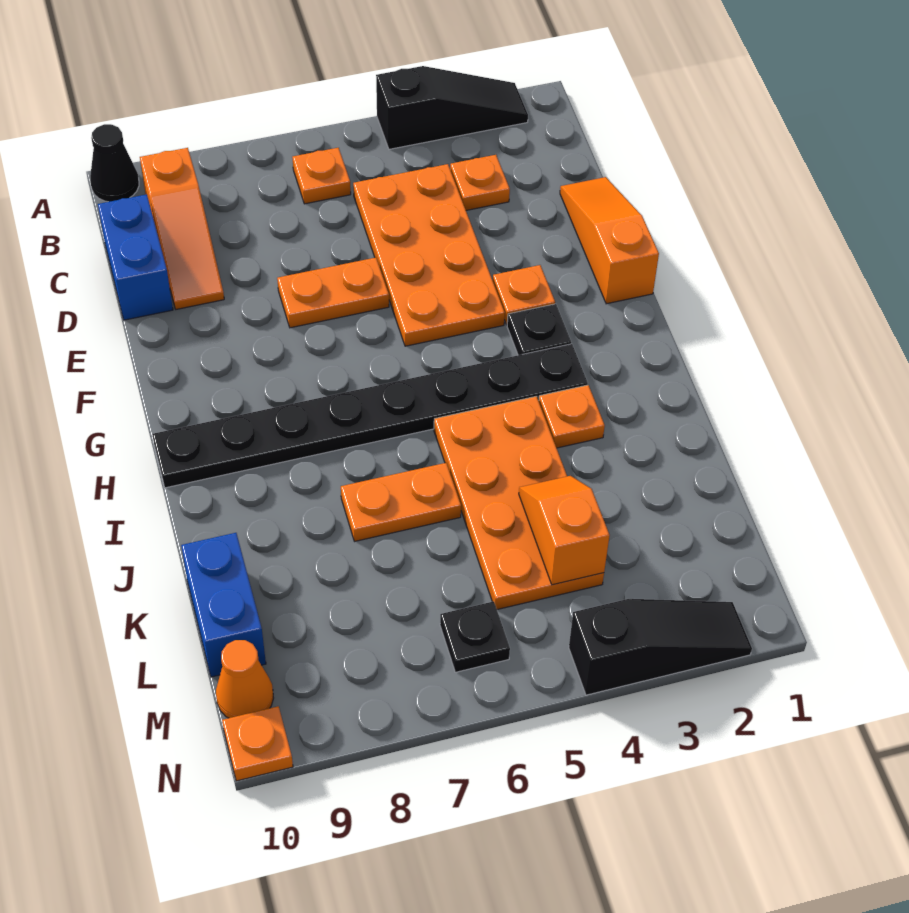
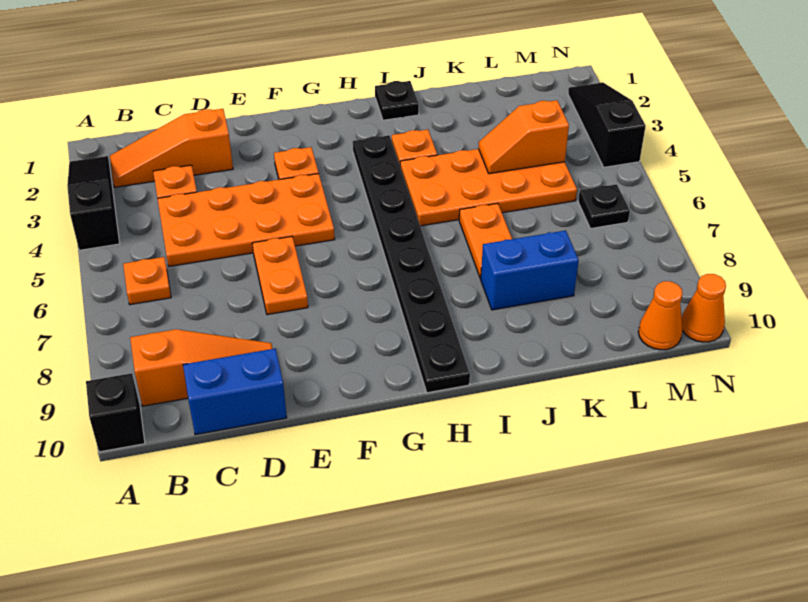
black 1x1 cone [90,124,139,202] -> black 1x1 brick [86,373,145,452]
orange 1x3 slope [560,177,659,304] -> orange 1x3 slope moved to [110,109,233,187]
black 1x1 plate [507,304,571,355] -> black 1x1 plate moved to [375,81,419,120]
blue 1x2 brick [181,533,266,677] -> blue 1x2 brick moved to [481,231,579,310]
orange 1x1 plate [222,706,293,781] -> orange 1x1 cone [682,274,726,342]

